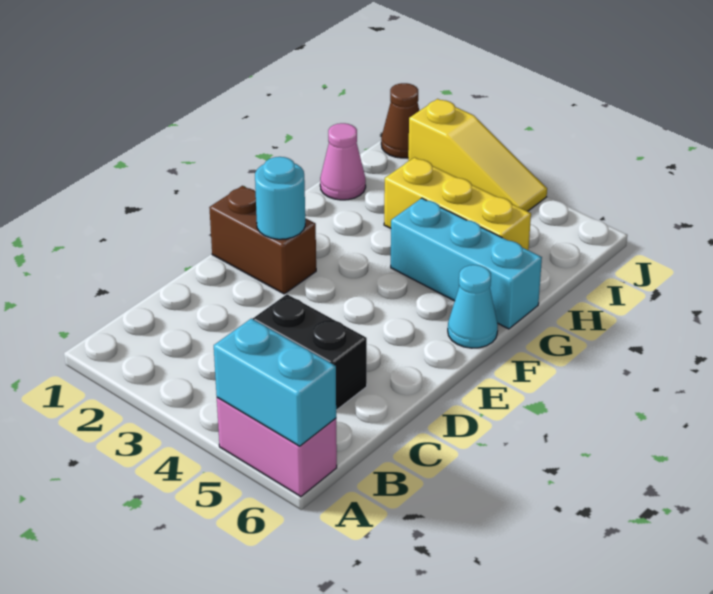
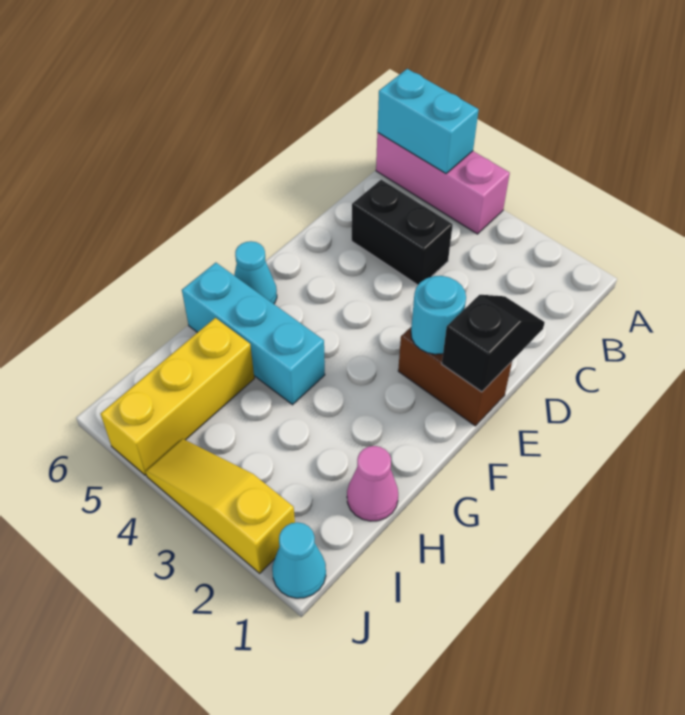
pink 1x2 brick [217,398,337,497] -> pink 1x3 brick [376,133,510,234]
none -> black 1x2 slope [442,295,545,392]
yellow 1x3 brick [384,157,531,250] -> yellow 1x3 brick turned to [101,318,254,475]
brown 1x1 cone [381,83,419,158] -> cyan 1x1 cone [272,522,326,598]

